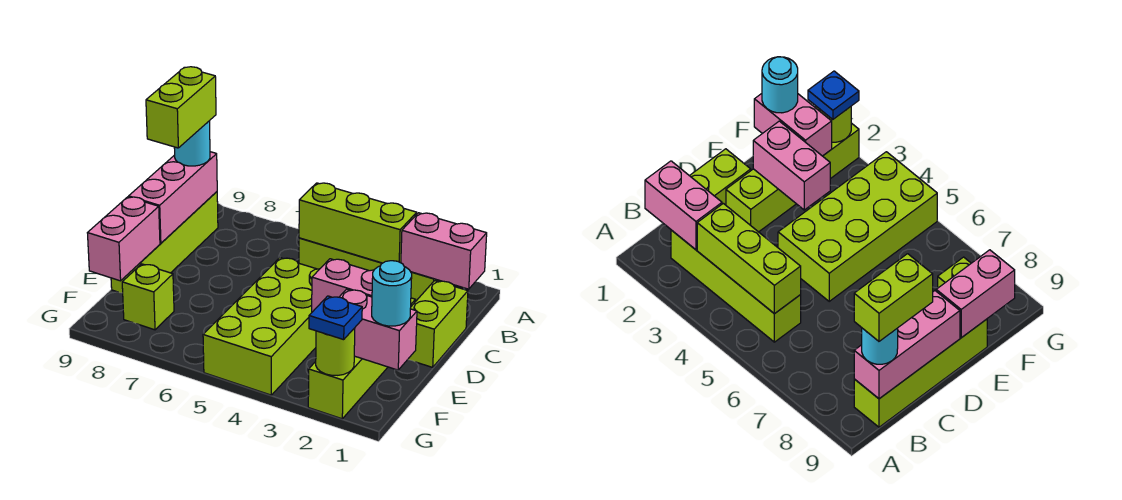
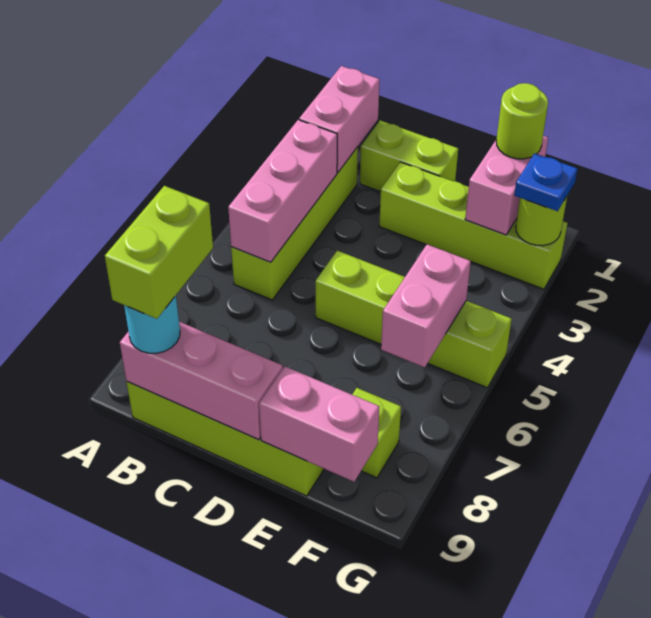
lime 1x3 brick [299,183,417,263] -> pink 1x3 brick [228,120,337,262]
lime 1x2 brick [146,67,216,148] -> lime 1x2 brick turned to [105,186,213,319]
lime 2x4 brick [203,258,319,395] -> lime 1x4 brick [315,251,512,388]
pink 1x2 brick [312,259,374,312] -> pink 1x2 brick moved to [381,244,471,367]
cyan 1x1 round brick [372,261,412,326] -> lime 1x1 round brick [496,83,548,159]

